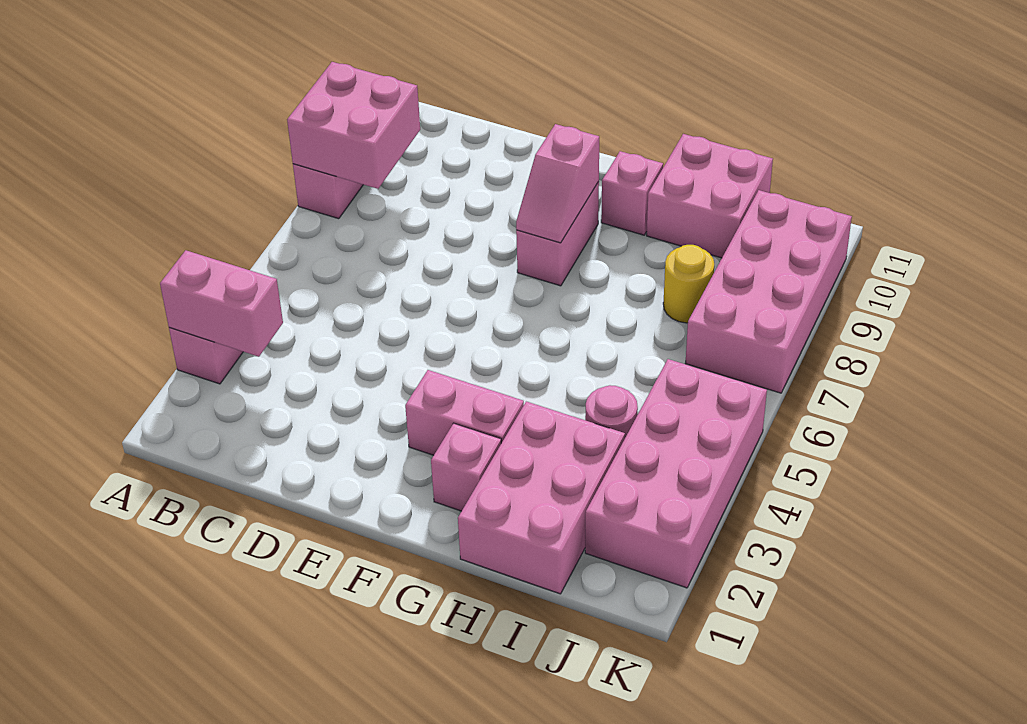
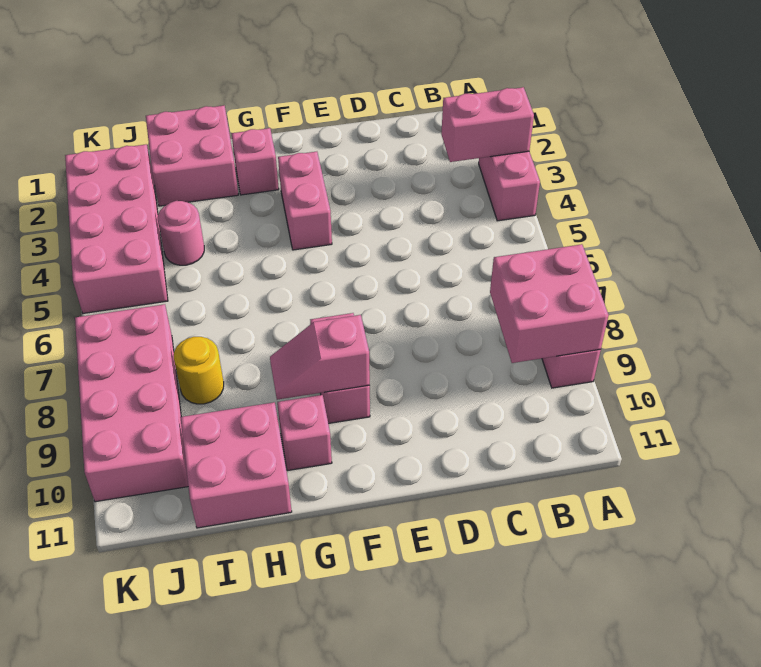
pink 1x2 brick [405,370,524,455] -> pink 1x2 brick turned to [278,152,332,250]
pink 1x2 slope [516,124,599,243] -> pink 1x2 slope turned to [270,315,370,400]
pink 2x3 brick [458,402,625,594] -> pink 2x2 brick [146,106,238,206]

